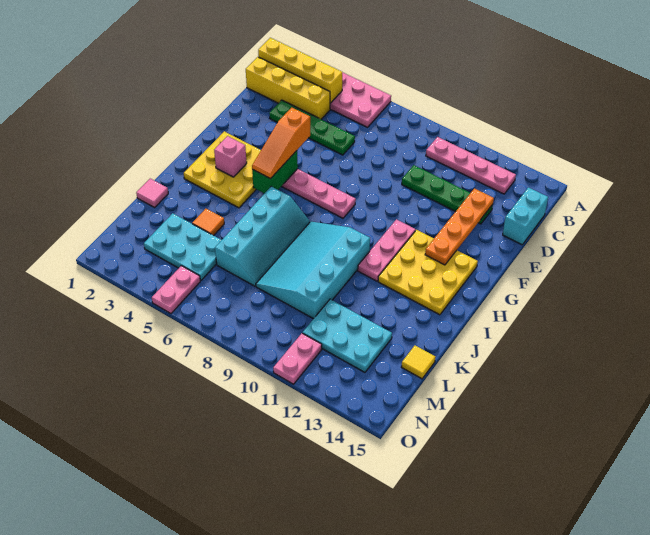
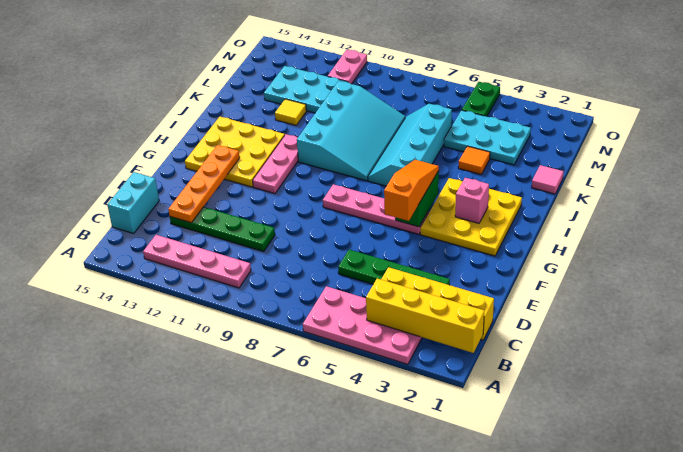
yellow 1x1 tile [402,346,435,379] -> yellow 1x1 tile moved to [275,99,306,125]
pink 1x2 plate [152,266,200,313] -> green 1x2 plate [462,82,500,116]

